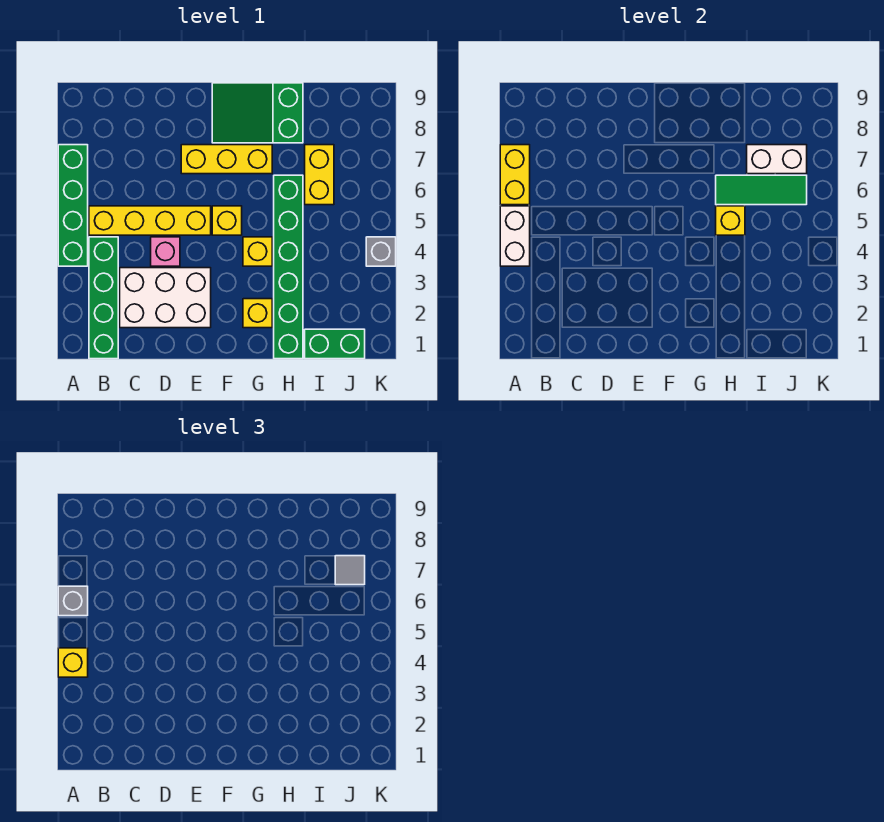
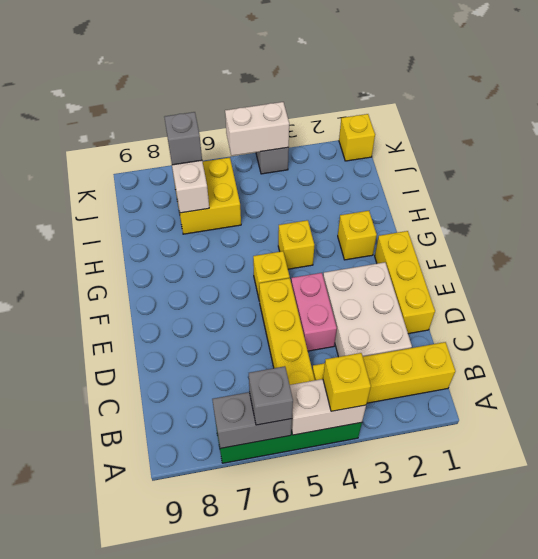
yellow 1x2 brick [500,145,530,205] -> grey 1x2 brick [212,392,292,448]
green 1x4 brick [89,237,118,359] -> yellow 1x4 brick [312,342,455,403]
pink 1x1 brick [151,237,180,266] -> pink 1x2 brick [291,273,337,351]
yellow 1x3 brick [181,145,272,174] -> yellow 1x3 brick moved to [375,231,435,334]
green 2x3 slope [212,83,303,143] -> none
green 1x6 brick [274,175,303,359] -> none
yellow 1x1 brick [716,206,745,235] -> yellow 1x1 brick moved to [339,114,375,161]
green 1x3 tile [716,175,807,205] -> none
green 1x2 brick [305,329,365,359] -> none
yellow 1x2 brick [305,145,334,205] -> yellow 2x2 brick [174,158,241,234]
grey 1x1 tile [335,556,365,585] -> grey 1x1 brick [164,112,202,165]
none -> white 1x2 brick [225,102,289,156]

